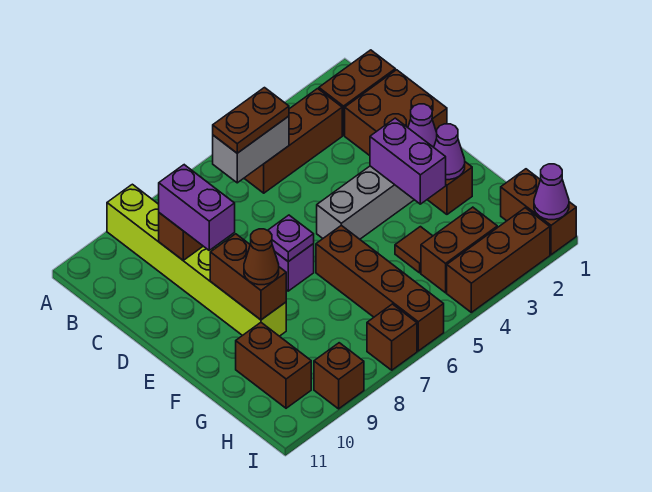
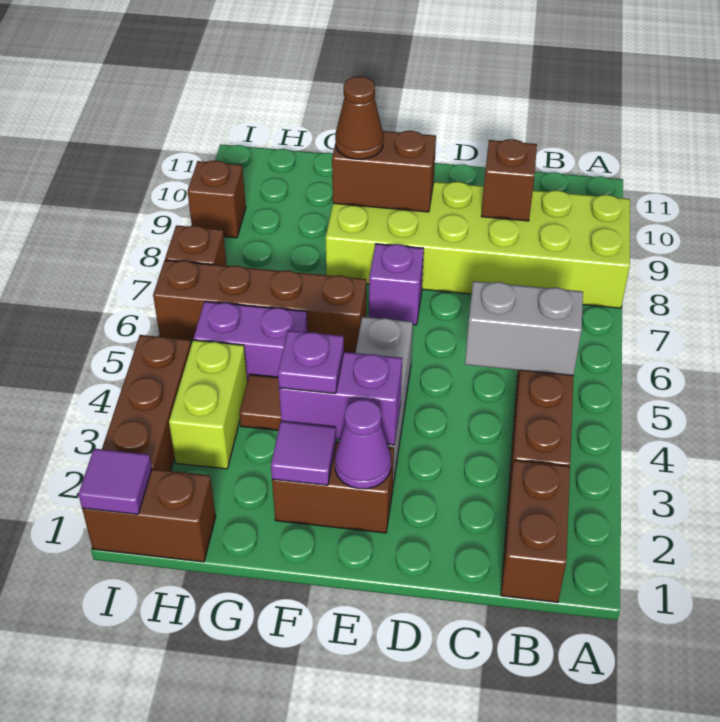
lime 1x6 brick [107,184,286,336] -> lime 2x6 brick [326,182,630,308]
grey 1x2 brick [213,116,289,183] -> grey 1x2 brick turned to [465,281,583,376]
brown 1x2 plate [213,88,289,153] -> none
brown 2x2 brick [345,70,447,156] -> none
purple 1x2 brick [159,165,235,250] -> purple 1x2 brick moved to [194,302,307,381]
purple 1x1 plate [268,215,314,262] -> purple 1x1 plate moved to [278,331,344,394]
purple 1x1 cone [434,124,465,180] -> purple 1x1 tile [271,421,336,485]
brown 1x2 brick [236,323,311,408] -> none
brown 1x2 brick [421,207,497,293] -> lime 1x2 brick [169,340,247,469]
purple 1x1 cone [534,164,569,220] -> purple 1x1 tile [78,449,152,514]

